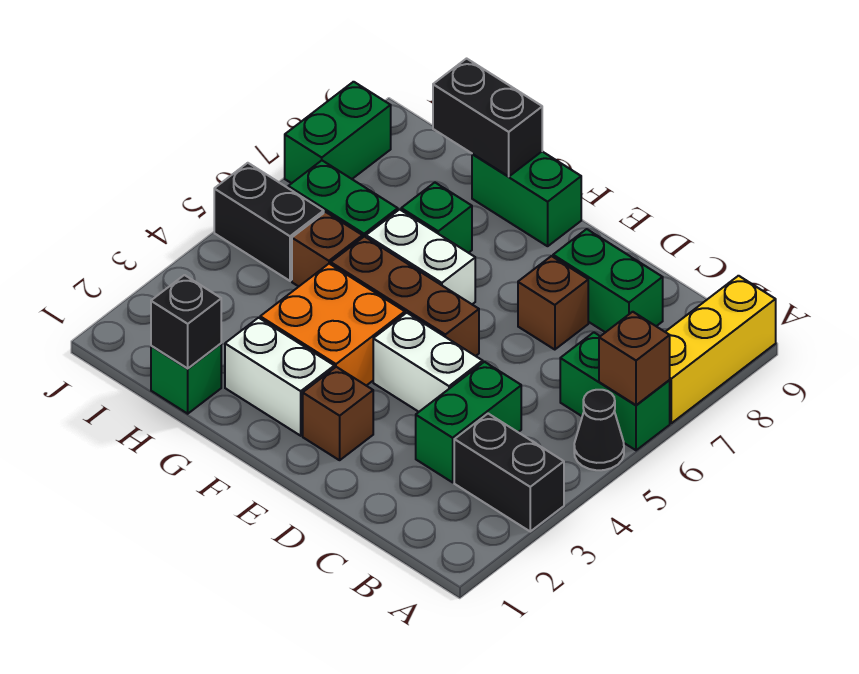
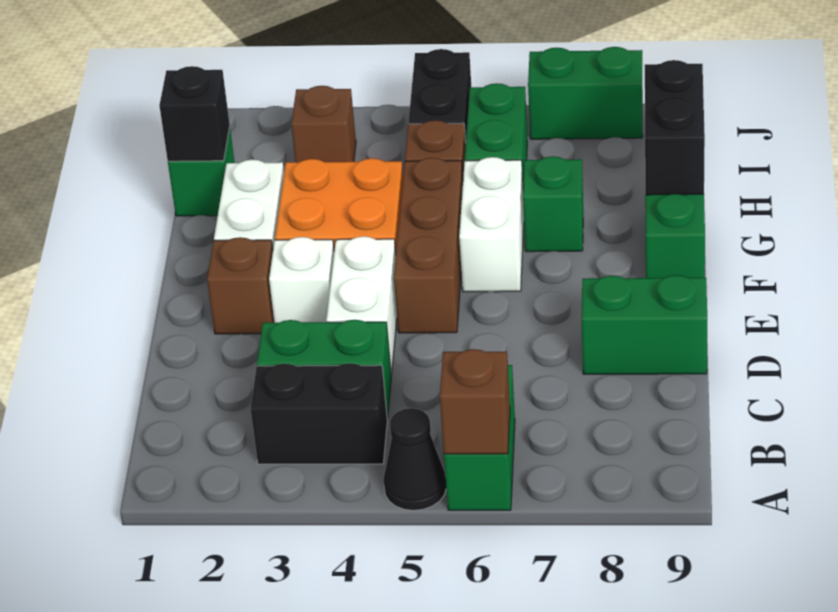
black 1x2 brick [454,414,564,531] -> black 1x2 brick turned to [251,363,387,464]
yellow 1x3 brick [666,276,776,423] -> none
green 1x2 brick [553,229,663,332] -> green 1x2 brick turned to [582,275,707,374]
brown 1x1 brick [518,256,588,350] -> brown 1x1 brick moved to [291,86,356,162]
none -> white 1x1 brick [269,237,334,323]

